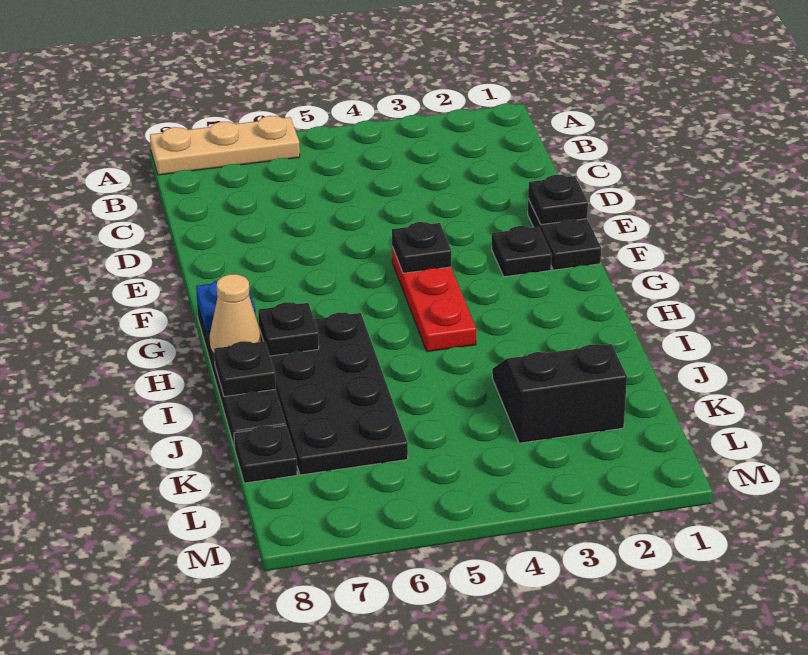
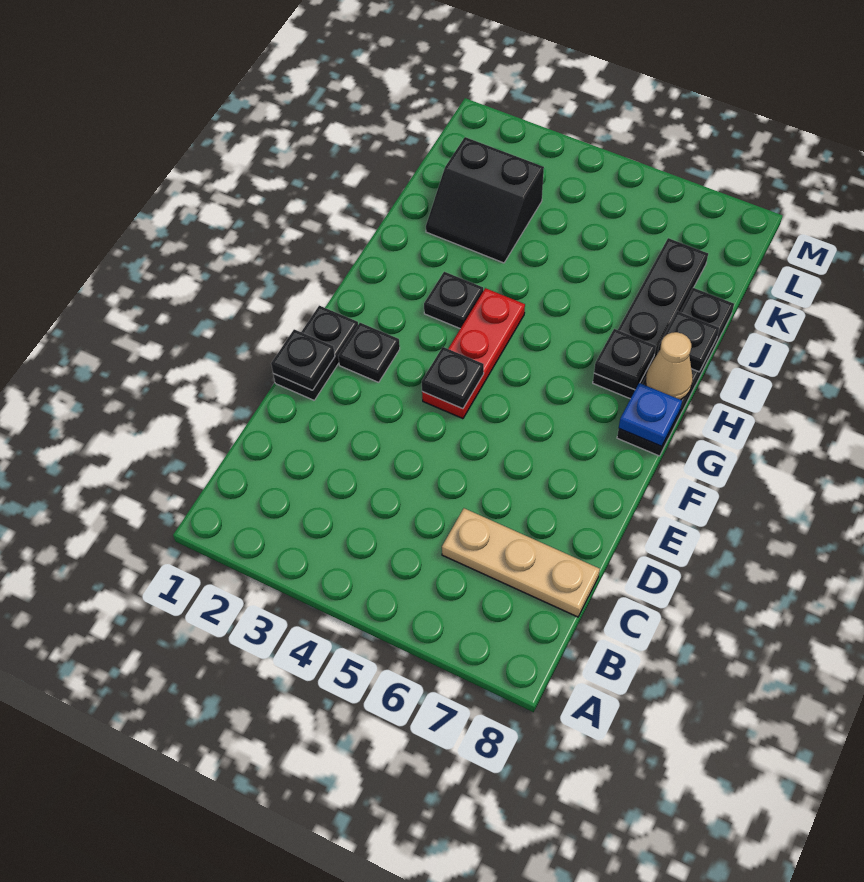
tan 1x3 plate [150,116,300,175] -> tan 1x3 plate moved to [442,508,600,617]
black 2x4 plate [261,313,408,475] -> black 1x4 plate [593,238,708,399]
black 1x1 plate [234,425,297,483] -> black 1x1 plate moved to [424,272,483,329]

